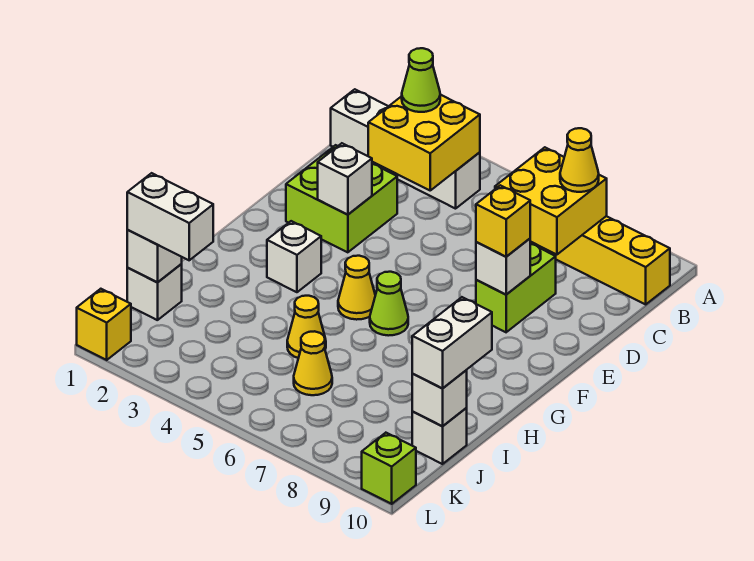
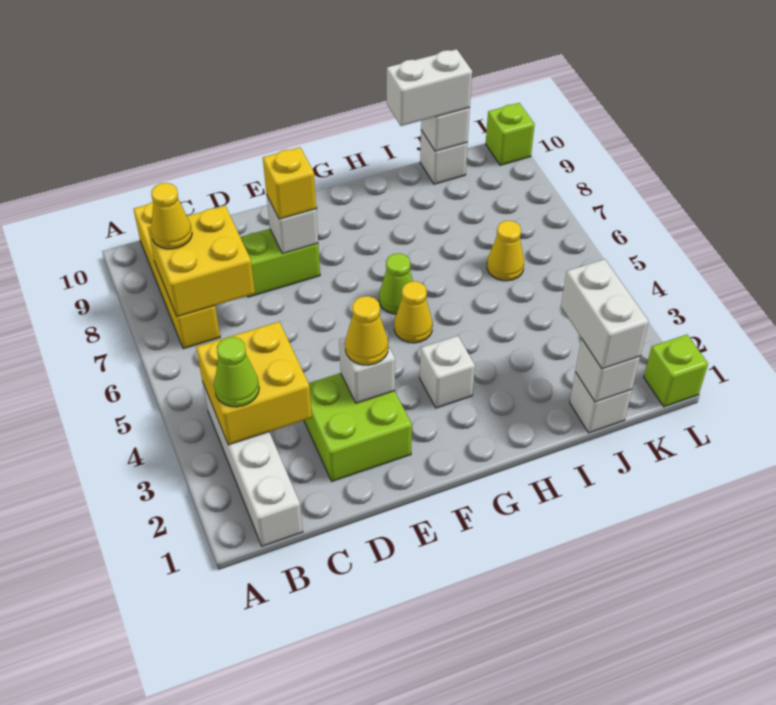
yellow 1x1 cone [287,296,326,358] -> yellow 1x1 cone moved to [345,296,388,365]
yellow 1x1 brick [77,289,131,360] -> lime 1x1 brick [644,335,708,407]

